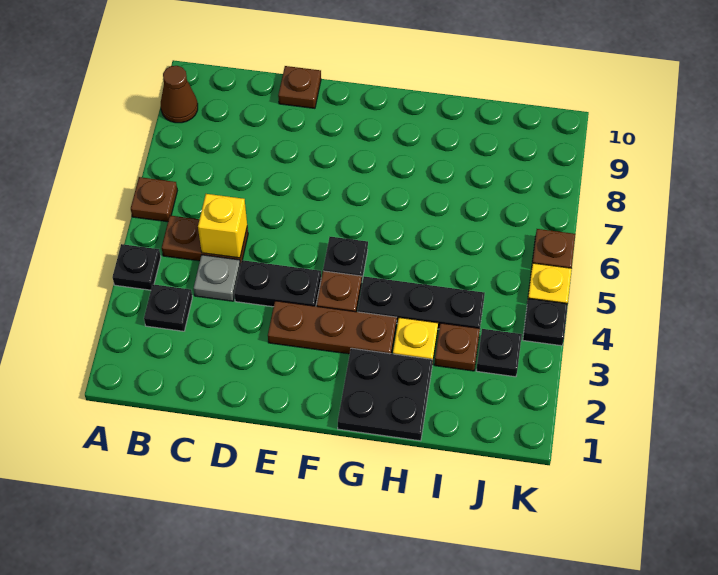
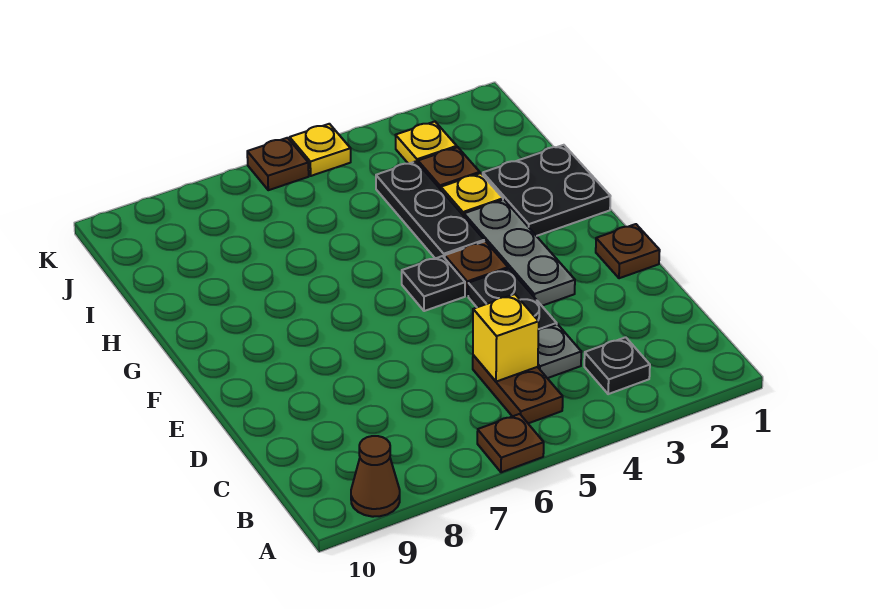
black 1x1 plate [112,244,161,290] -> none
brown 1x1 plate [278,66,321,108] -> brown 1x1 plate moved to [596,224,660,278]
brown 1x3 plate [268,301,397,354] -> grey 1x3 plate [464,200,575,306]
black 1x1 plate [476,329,522,377] -> yellow 1x1 plate [396,122,457,164]
black 1x1 plate [523,298,568,346] -> none

